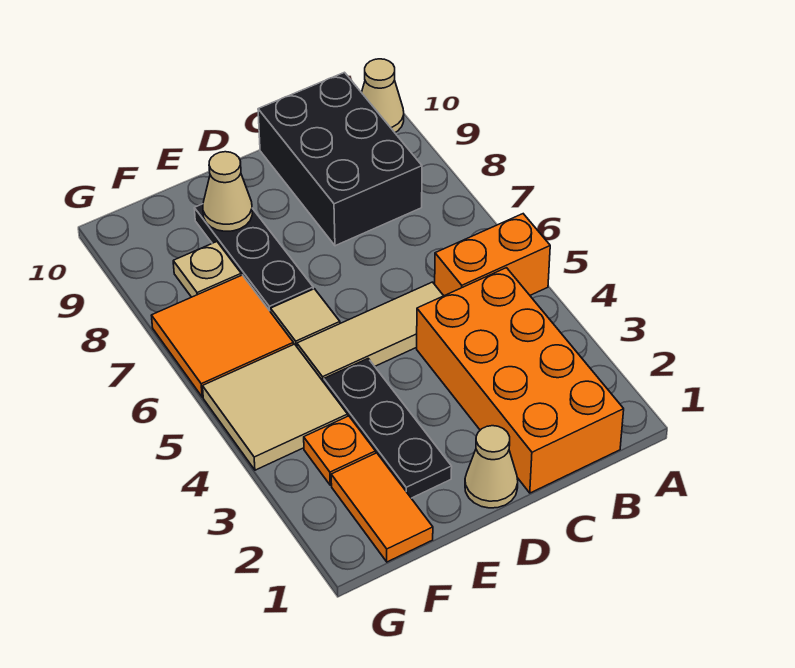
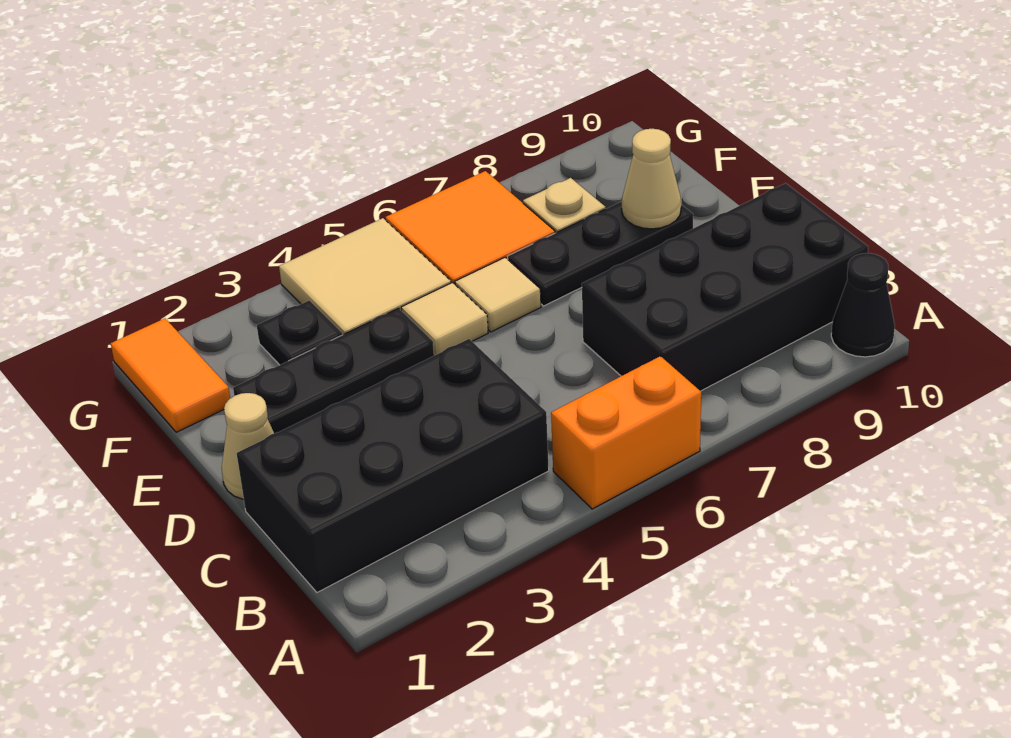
orange 1x2 brick [435,214,550,296] -> orange 1x2 brick turned to [551,356,701,509]
tan 1x1 cone [362,59,404,132] -> black 1x1 cone [831,253,895,357]
orange 2x4 brick [417,268,624,493] -> black 2x4 brick [237,339,549,593]
black 2x3 brick [258,72,422,246] -> black 2x4 brick [582,183,868,391]
tan 1x3 tile [297,282,443,382] -> tan 1x1 tile [401,283,488,356]
orange 1x2 tile [331,453,433,562] -> orange 1x2 tile turned to [111,318,230,432]
orange 1x1 plate [304,416,376,485] -> black 1x1 plate [257,300,342,365]

